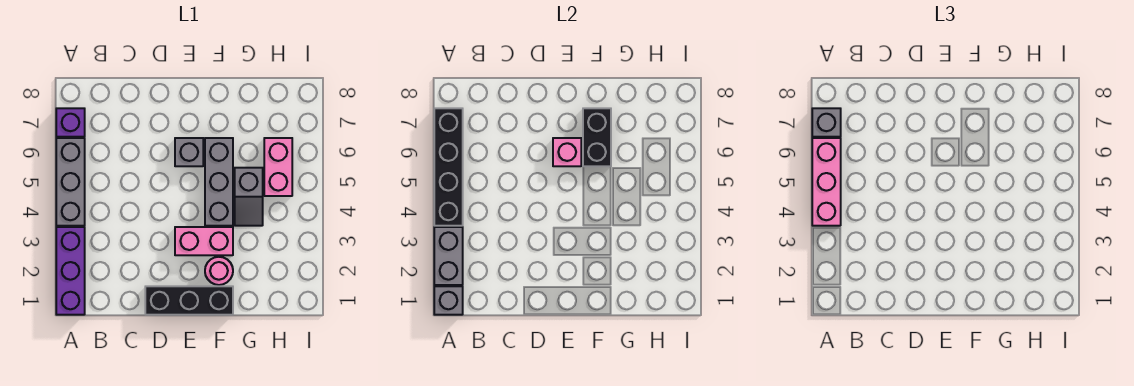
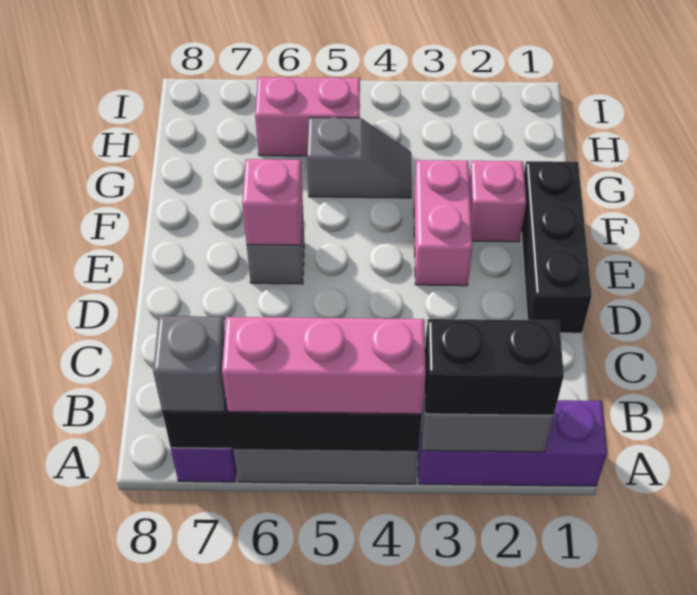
grey 1x1 brick [434,286,463,315] -> none
pink 1x1 round brick [205,257,233,285] -> pink 1x1 brick [469,161,526,242]
grey 1x3 brick [205,138,233,226] -> none
black 1x2 brick [583,108,611,166] -> black 1x2 brick moved to [425,319,564,415]

